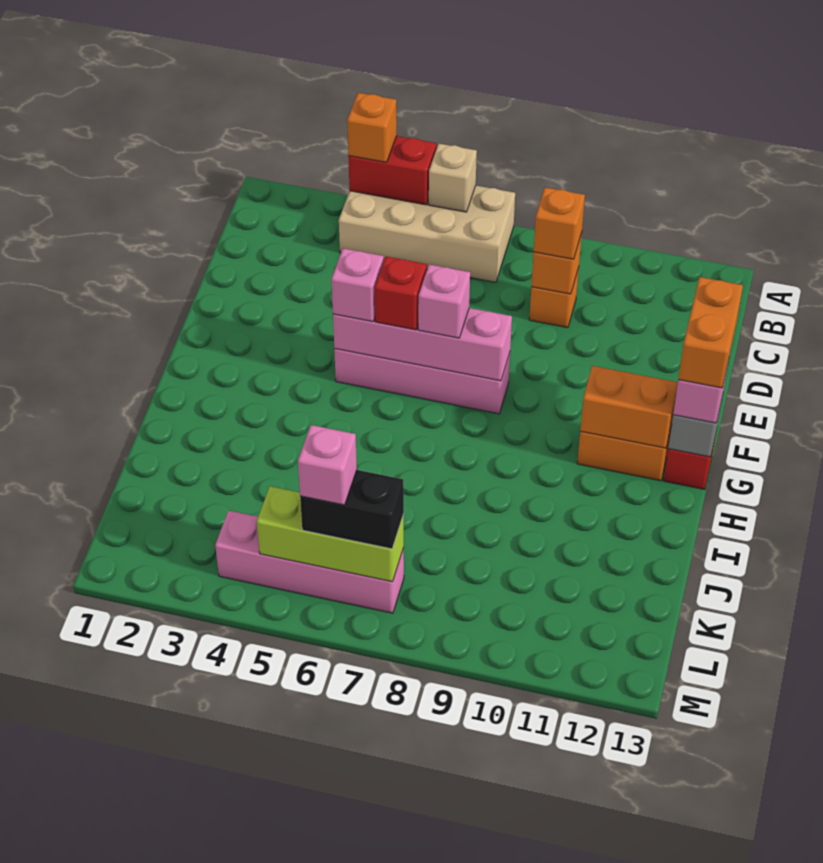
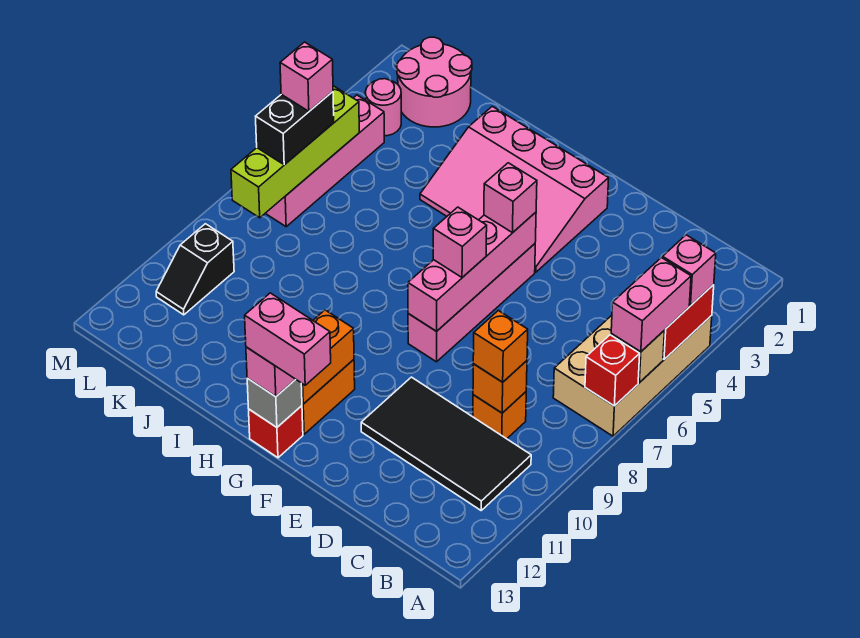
orange 1x1 brick [347,93,397,162] -> pink 1x1 brick [663,235,716,306]
none -> pink 1x2 brick [611,258,691,352]
none -> black 2x4 tile [361,377,531,510]
none -> pink 3x4 slope [420,106,609,272]
red 1x1 brick [375,256,427,330] -> red 1x1 brick moved to [585,335,640,406]
orange 1x2 brick [678,277,743,388] -> pink 1x2 brick [245,293,331,385]
none -> pink 2x2 round brick [397,37,472,127]
none -> pink 1x1 round brick [365,79,401,136]
lime 1x3 brick [257,486,404,582] -> lime 1x4 brick [231,86,359,218]
none -> black 1x2 slope [156,224,234,315]

